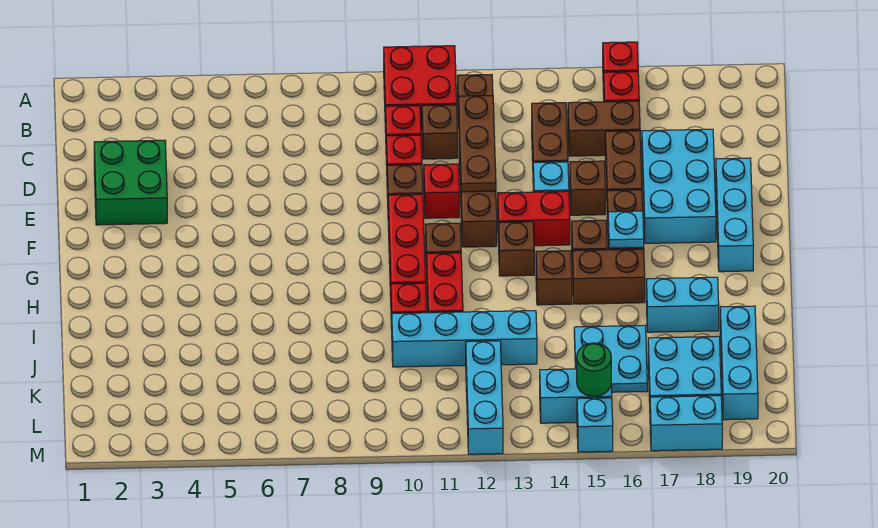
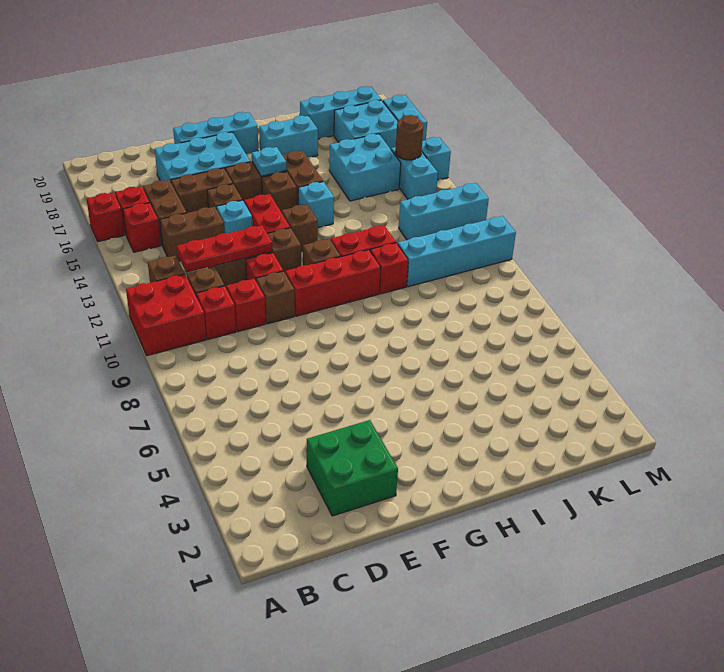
none -> red 1x1 brick [123,203,161,252]
brown 1x3 plate [458,96,496,192] -> red 1x3 plate [177,225,273,273]
brown 1x1 brick [536,251,572,305] -> cyan 1x1 brick [298,182,334,228]
cyan 1x2 brick [646,277,719,332] -> cyan 1x2 brick turned to [259,116,318,157]
cyan 1x4 brick [392,311,537,367] -> cyan 1x4 brick turned to [398,216,516,287]
cyan 2x2 plate [574,325,647,392] -> cyan 2x2 brick [329,134,401,201]
green 1x1 round brick [577,343,611,397] -> brown 1x1 round brick [395,115,424,160]

